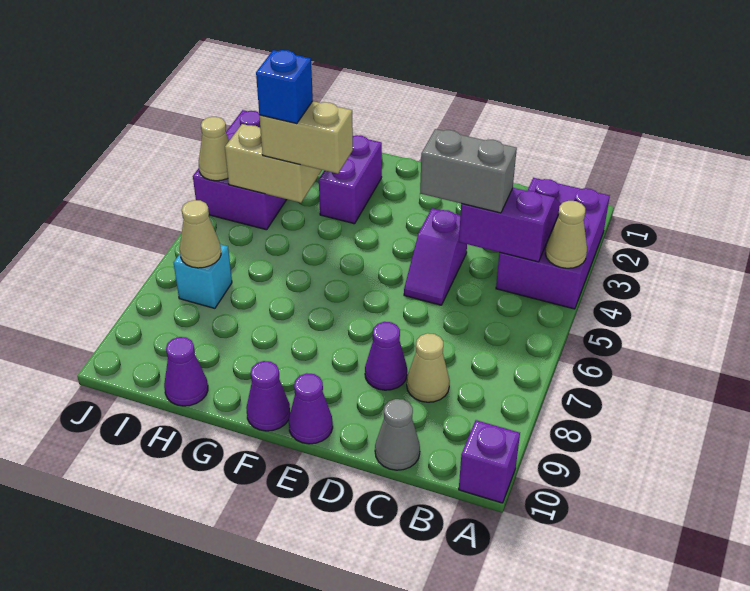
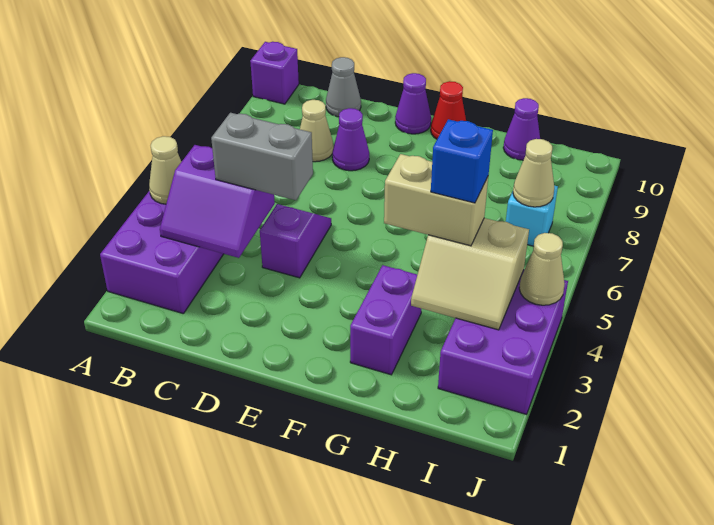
purple 1x1 cone [246,361,290,431] -> red 1x1 cone [431,81,466,139]

